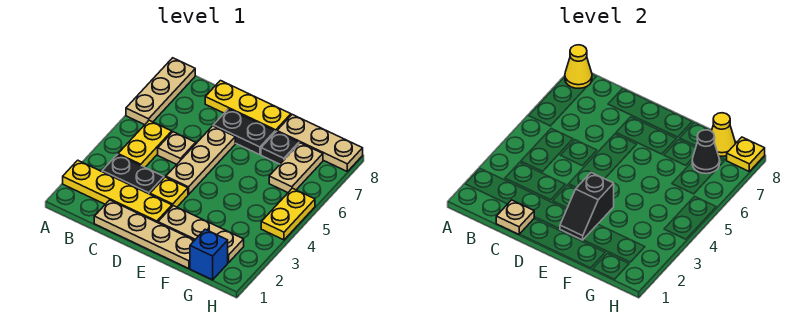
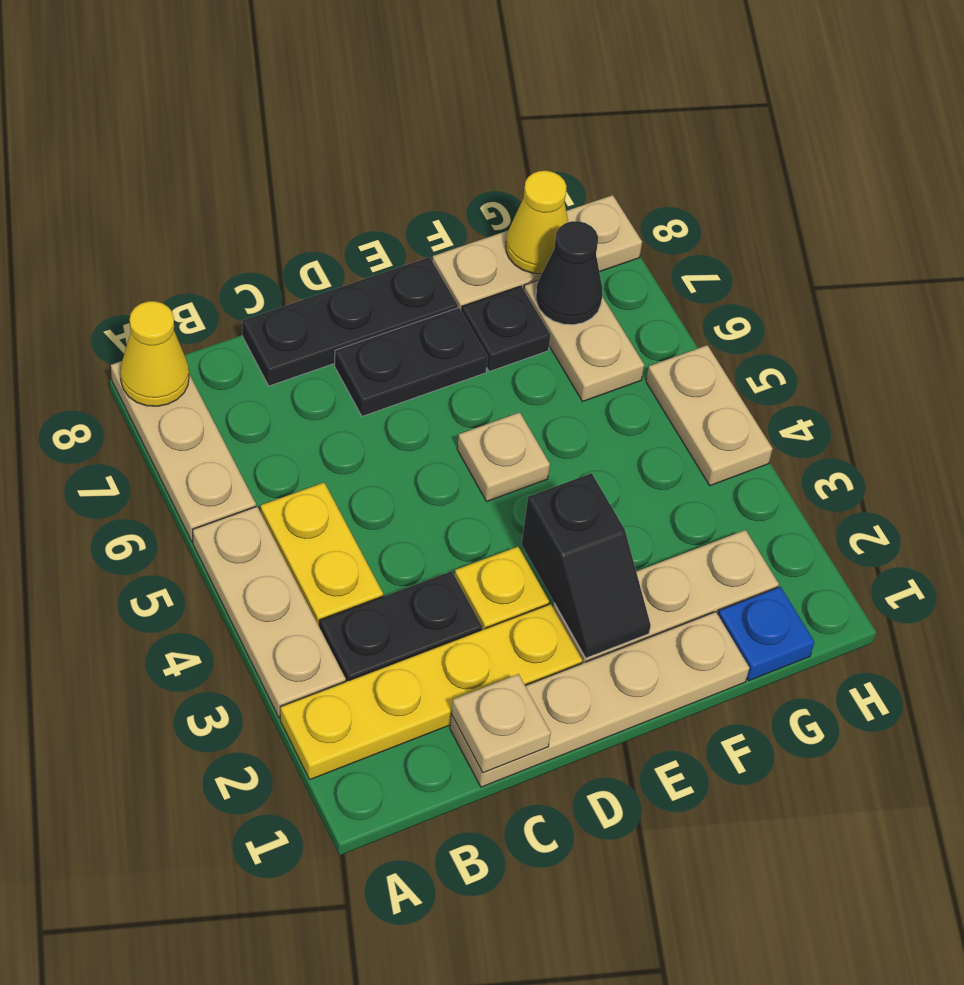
tan 1x1 plate [158,132,196,164] -> tan 1x1 plate moved to [457,412,550,501]
yellow 1x3 plate [205,81,291,132] -> black 1x3 plate [242,257,458,386]
tan 1x3 plate [166,126,235,195] -> tan 1x3 plate moved to [193,507,346,718]
blue 1x1 brick [190,229,228,280] -> blue 1x1 plate [718,587,814,681]
yellow 1x2 plate [261,188,315,240] -> tan 1x2 plate [646,345,773,486]
yellow 1x1 plate [727,137,765,171] -> none

